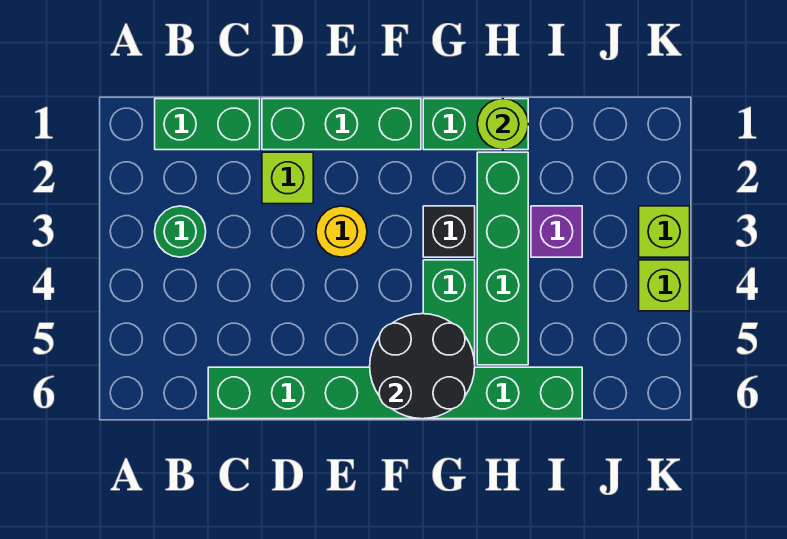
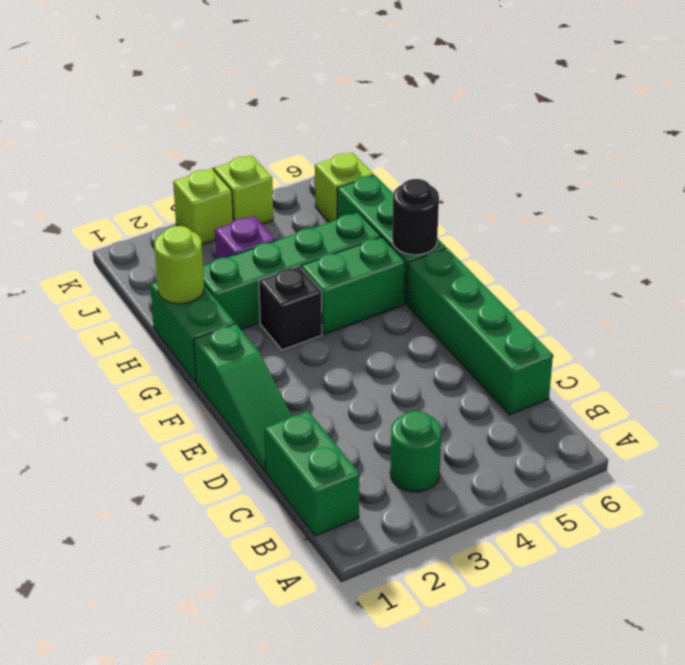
green 1x3 brick [262,99,421,150] -> green 1x3 slope [194,324,292,471]
lime 1x1 brick [262,152,313,204] -> lime 1x1 brick moved to [315,152,374,222]
yellow 1x1 round brick [316,206,367,257] -> none
black 2x2 round brick [370,314,475,419] -> black 1x1 round brick [392,179,439,255]

